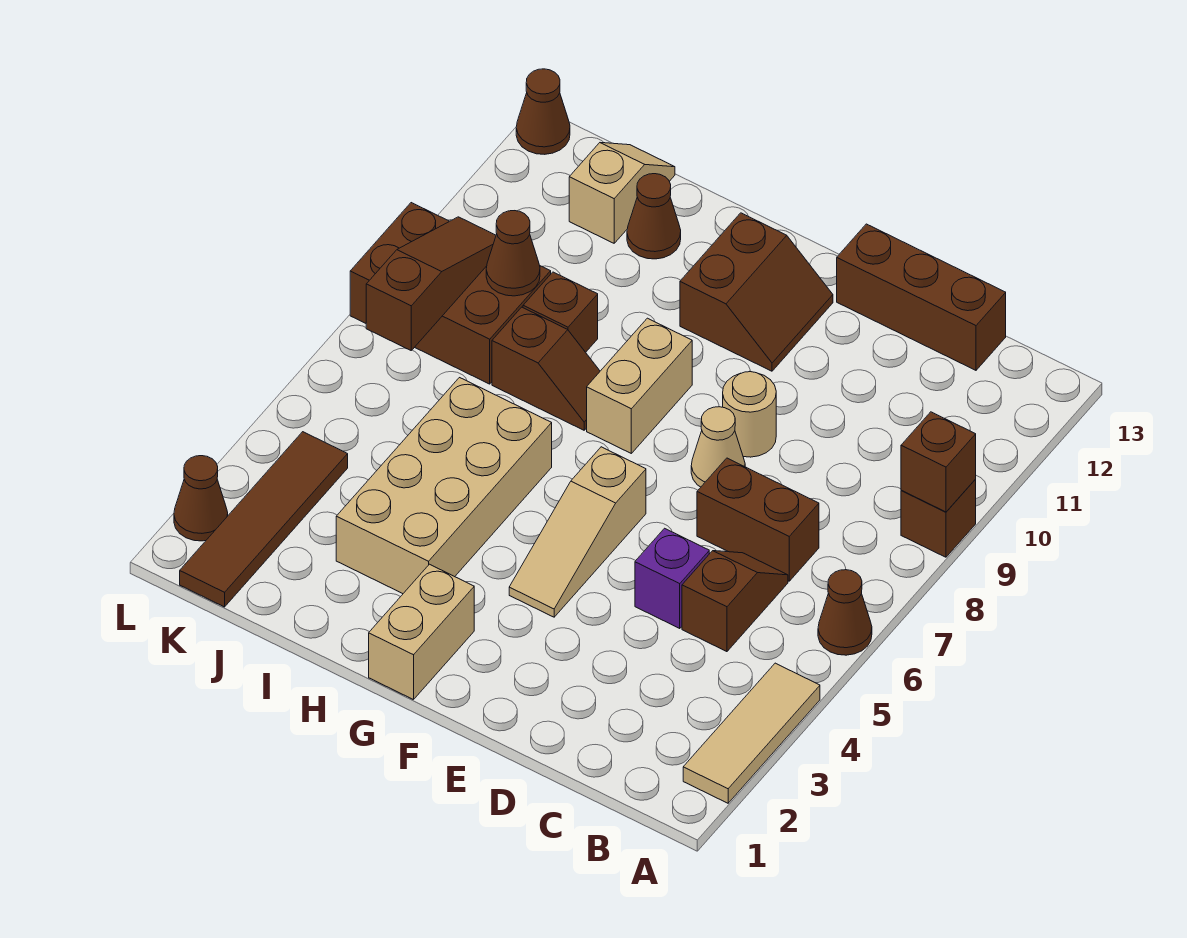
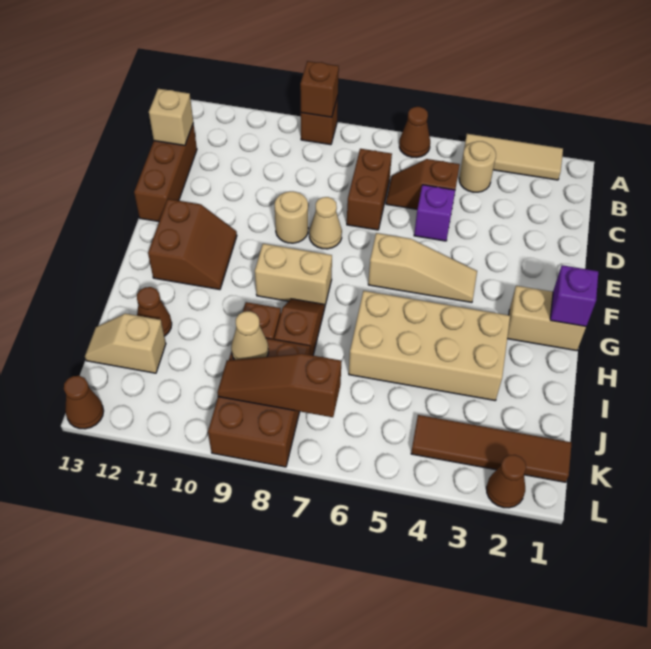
none -> tan 1x1 round brick [459,141,496,192]
none -> tan 1x1 brick [149,89,193,146]
brown 2x2 slope [680,213,833,371] -> brown 2x2 slope turned to [148,199,237,290]
none -> purple 1x1 brick [550,265,598,326]
brown 1x1 cone [486,211,540,296] -> tan 1x1 cone [231,311,268,360]

